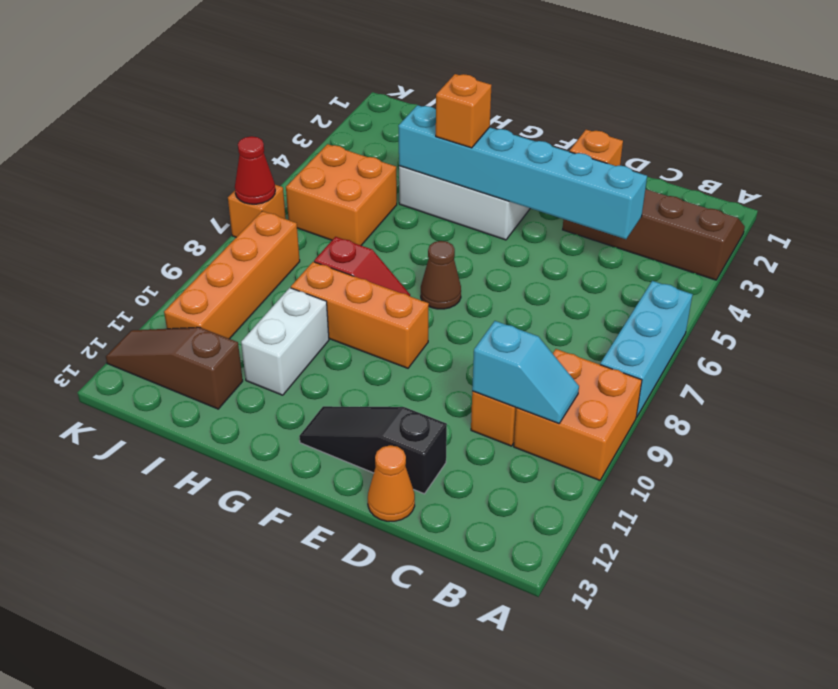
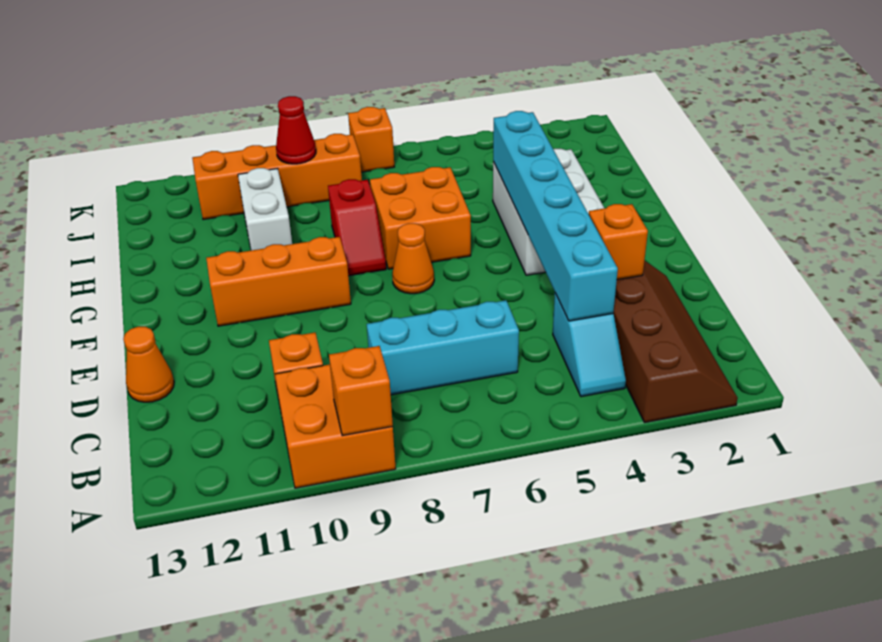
cyan 1x3 brick [600,281,693,417] -> cyan 1x3 brick moved to [367,300,519,395]
cyan 1x2 slope [472,321,579,423] -> cyan 1x2 slope moved to [553,293,626,397]
black 1x3 slope [299,406,447,494] -> none
brown 1x1 cone [421,241,461,309] -> orange 1x1 cone [392,223,434,294]
orange 1x3 brick [291,262,429,368] -> orange 1x3 brick turned to [206,237,351,326]
orange 1x1 brick [436,74,491,148] -> orange 1x1 brick moved to [329,346,393,436]
white 1x2 brick [241,288,329,395] -> white 1x2 brick turned to [238,168,292,250]
orange 2x2 brick [286,144,397,245] -> orange 2x2 brick moved to [370,167,471,269]
brown 1x3 slope [106,327,243,409] -> none
red 1x1 cone [235,136,275,204] -> red 1x1 cone moved to [276,96,316,164]

